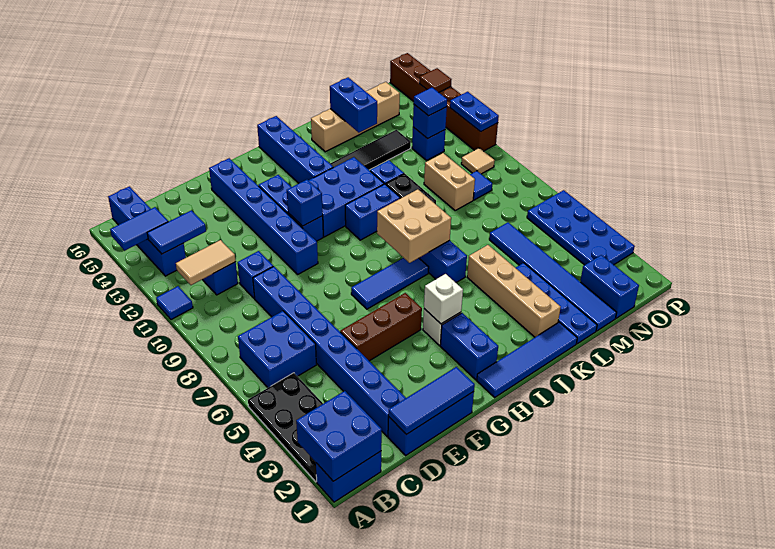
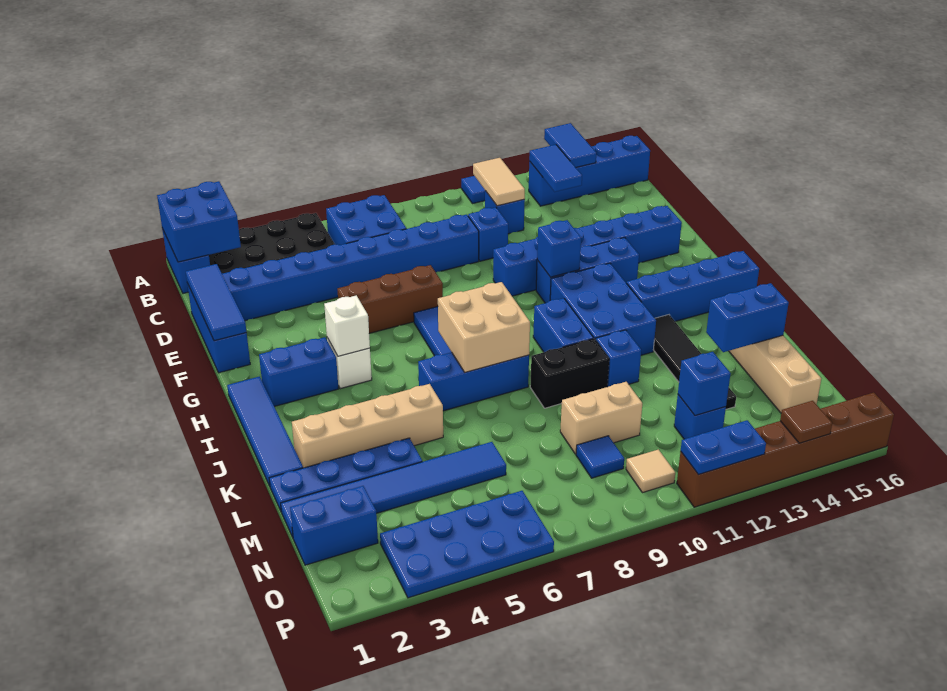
brown 1x3 brick [340,293,422,361] -> brown 1x3 brick turned to [337,265,443,334]
blue 1x1 tile [414,88,447,116] -> none

